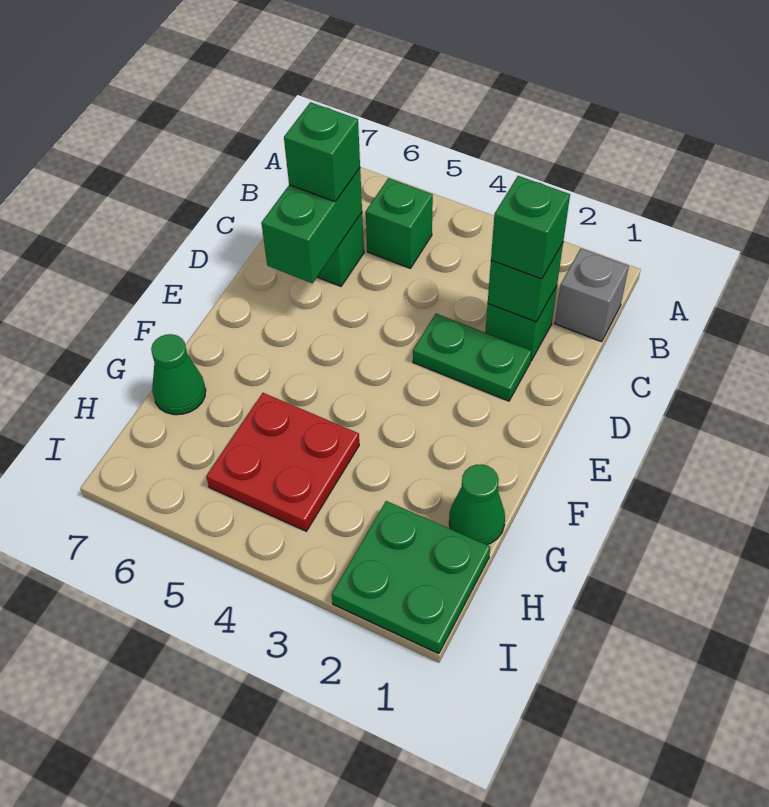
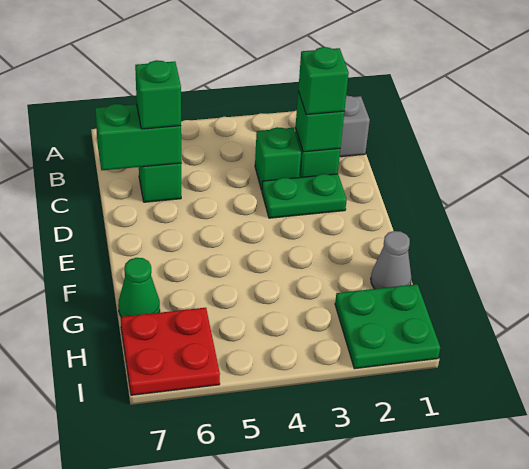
green 1x1 brick [366,178,433,268] -> green 1x1 brick moved to [255,127,301,190]
green 1x2 brick [261,168,362,283] -> green 1x2 brick turned to [95,104,181,170]
green 1x1 cone [449,464,505,545] -> grey 1x1 cone [371,231,411,289]
red 2x2 plate [206,393,359,531] -> red 2x2 plate moved to [121,308,220,395]

